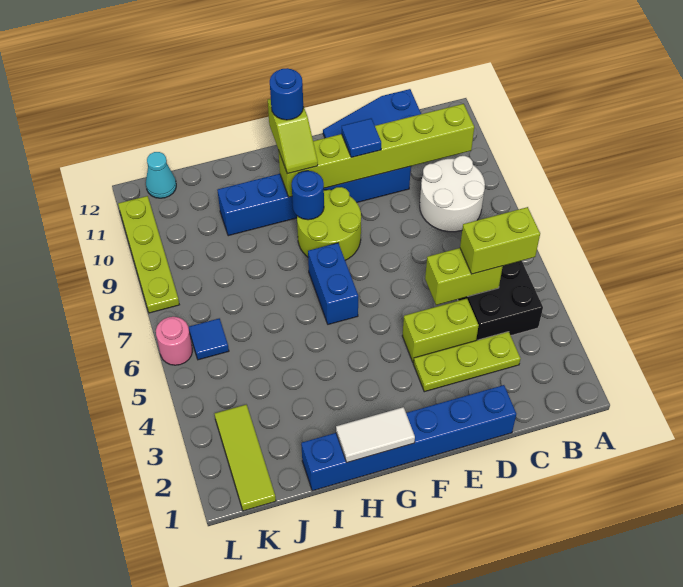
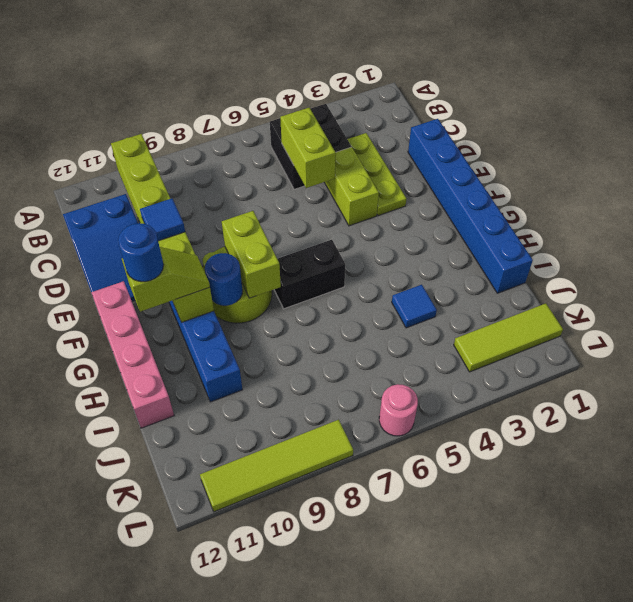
lime 1x2 brick [460,207,540,274] -> lime 1x2 brick moved to [222,211,281,298]
white 2x2 round brick [420,156,485,232] -> none
none -> pink 1x4 brick [91,281,174,428]
white 1x2 tile [336,407,415,462] -> none
blue 1x2 brick [308,243,358,324] -> black 1x2 brick [274,240,345,309]
blue 1x1 tile [188,318,229,360] -> blue 1x1 tile moved to [392,285,437,328]
cyan 1x1 cone [146,152,176,198] -> none
lime 1x4 plate [118,196,179,313] -> lime 1x4 tile [200,420,353,512]

